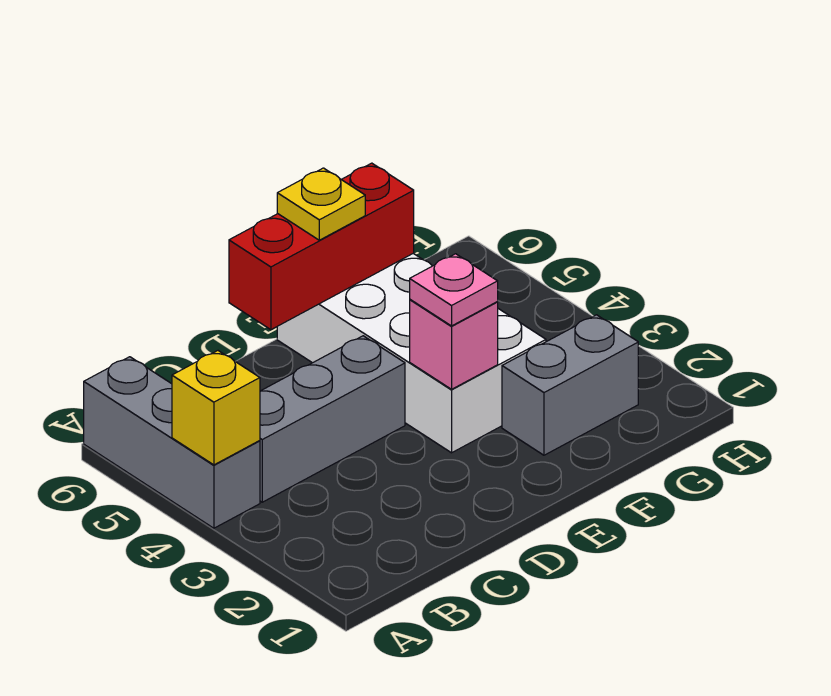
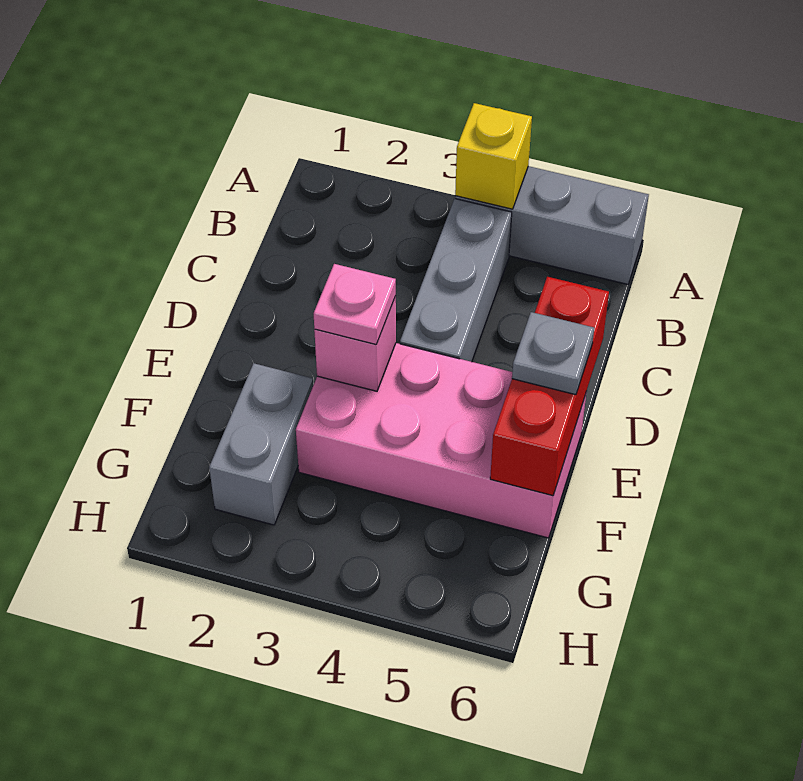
white 2x4 brick [277,253,546,453] -> pink 2x4 brick [296,343,586,538]
yellow 1x1 plate [277,168,365,240] -> grey 1x1 plate [512,312,594,395]

